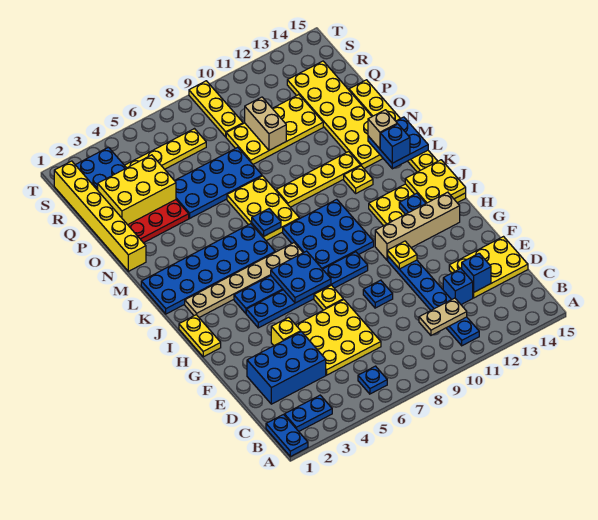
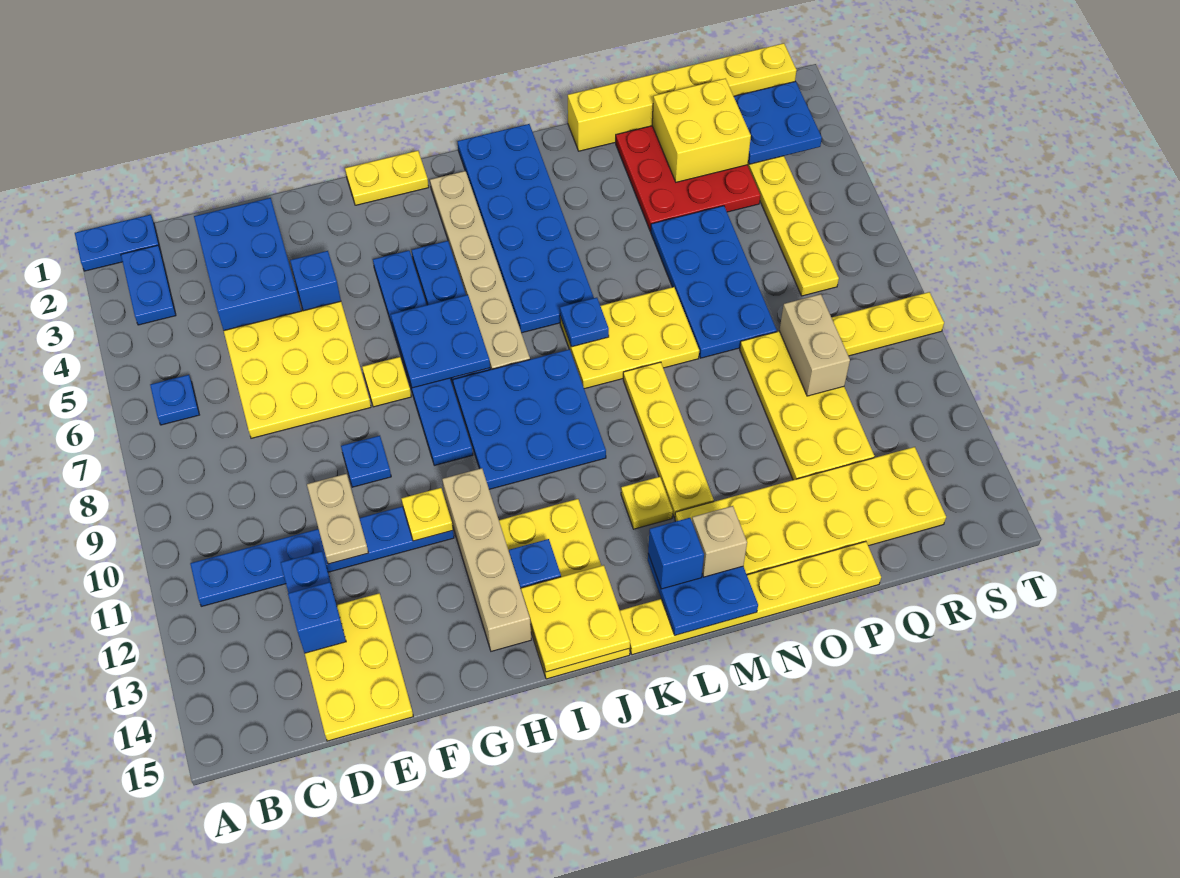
tan 1x2 plate [419,298,467,335] -> tan 1x2 plate moved to [307,474,368,564]
yellow 1x1 brick [271,317,301,346] -> blue 1x1 brick [290,251,341,311]
yellow 2x3 brick [98,155,176,225] -> yellow 2x2 brick [652,79,751,182]
tan 1x2 brick [245,97,286,150] -> tan 1x2 brick turned to [779,294,850,396]

